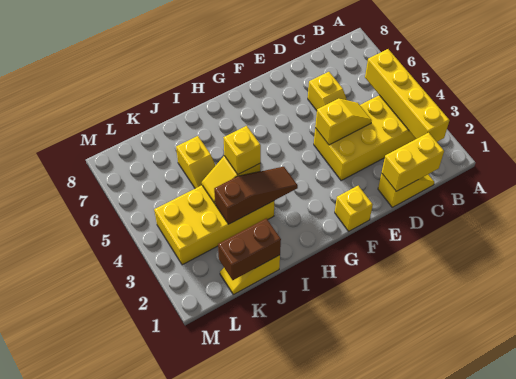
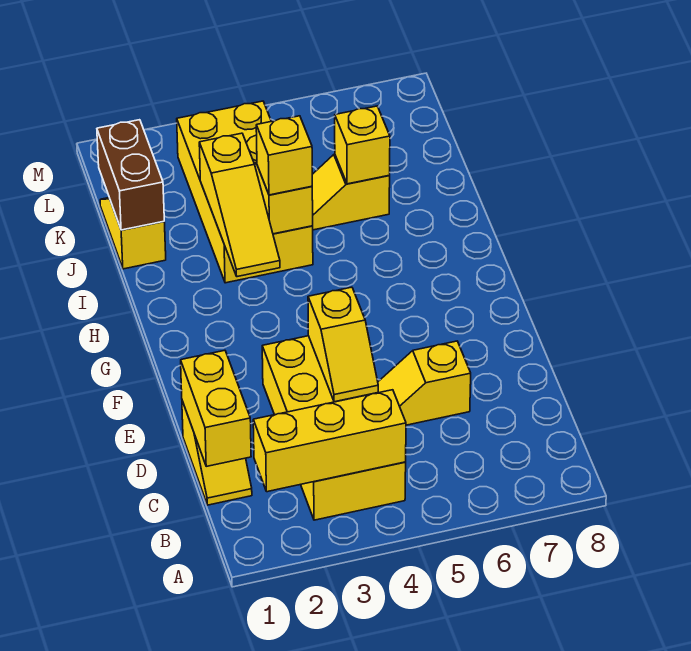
yellow 1x4 brick [365,49,450,142] -> yellow 1x3 brick [253,390,406,492]
yellow 1x1 brick [335,186,373,231] -> yellow 1x1 brick moved to [335,106,390,184]
brown 1x3 slope [214,167,298,224] -> yellow 1x3 slope [199,133,280,277]

